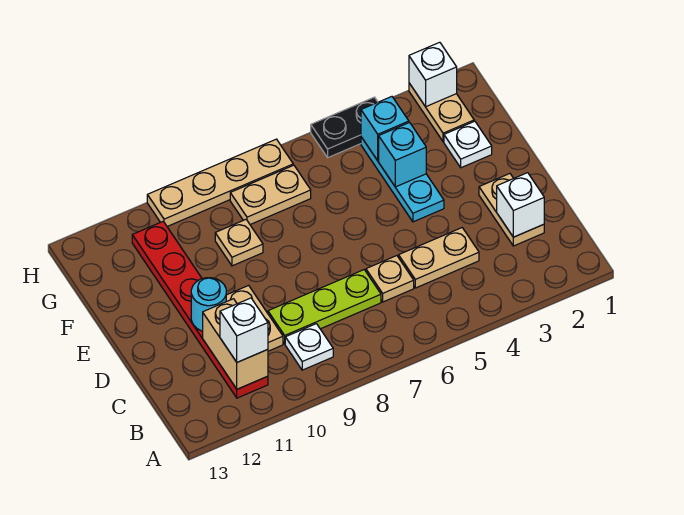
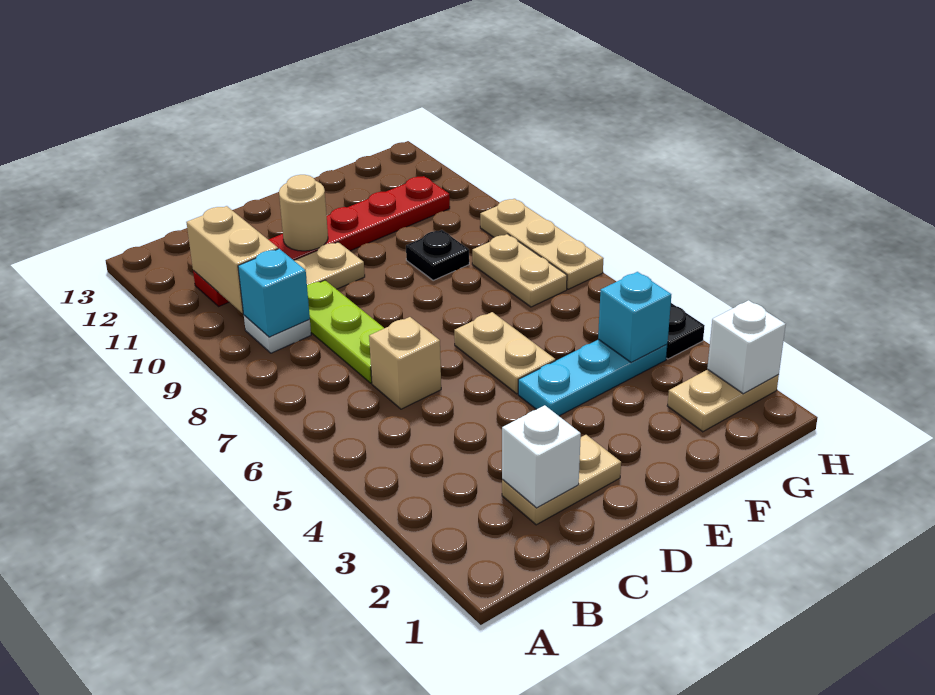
tan 1x2 brick [203,299,268,389] -> tan 1x2 brick turned to [186,206,278,313]
white 1x1 brick [220,298,268,362] -> none
tan 1x2 plate [399,228,479,288] -> tan 1x2 plate moved to [454,312,555,394]
tan 1x1 plate [366,256,414,302] -> tan 1x1 brick [369,317,441,409]
cyan 1x1 round brick [191,278,226,331] -> tan 1x1 round brick [279,175,328,251]
white 1x1 plate [444,121,492,168] -> none
cyan 1x1 brick [379,123,426,187] -> cyan 1x1 brick moved to [238,249,310,337]
tan 1x1 plate [215,220,263,266] -> black 1x1 plate [406,230,469,280]
tan 1x4 plate [147,139,293,226] -> tan 1x3 plate [480,199,604,289]

